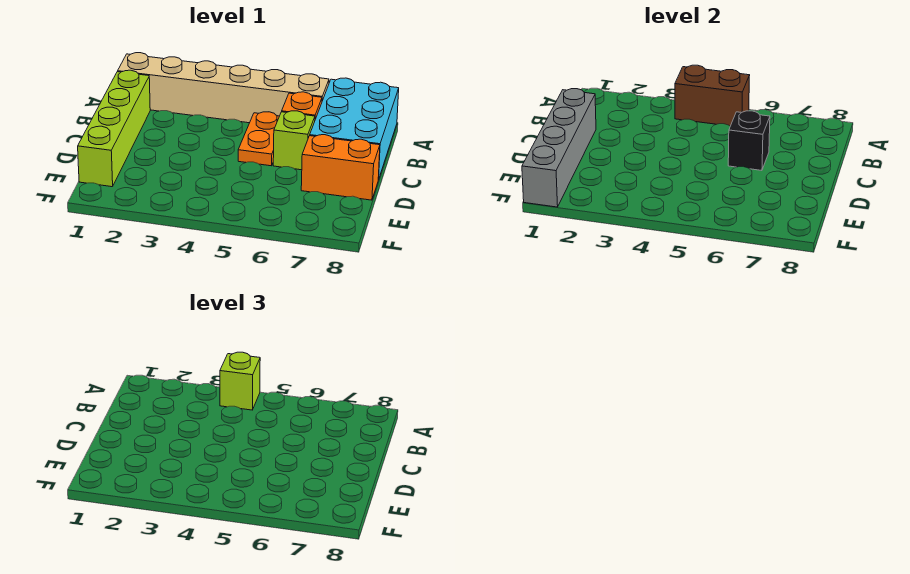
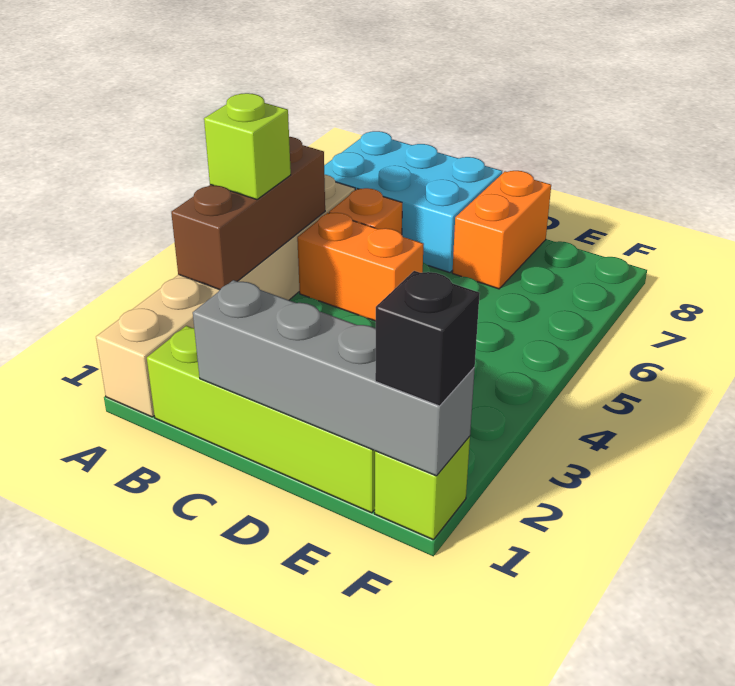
brown 1x2 brick [675,65,750,126] -> brown 1x3 brick [171,137,325,290]
orange 1x2 plate [238,112,279,166] -> orange 1x2 brick [297,213,423,321]
lime 1x1 brick [273,111,315,170] -> lime 1x1 brick moved to [375,436,470,540]
black 1x1 brick [728,111,770,170] -> black 1x1 brick moved to [375,271,480,406]

